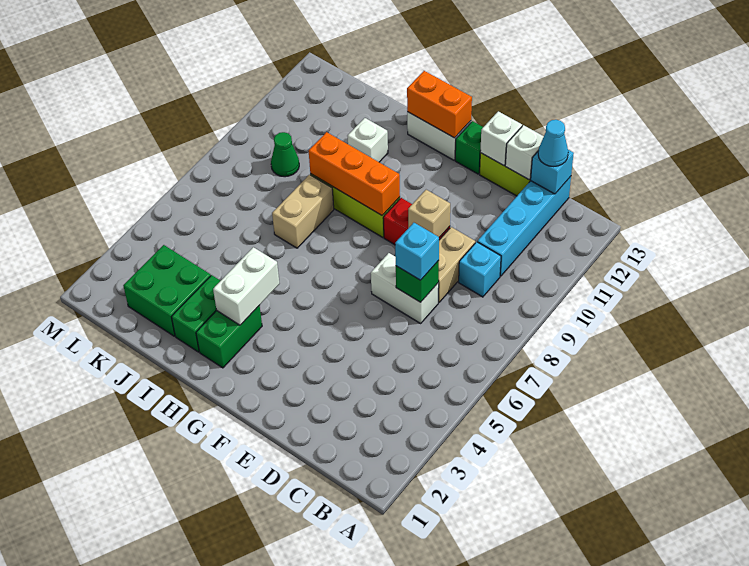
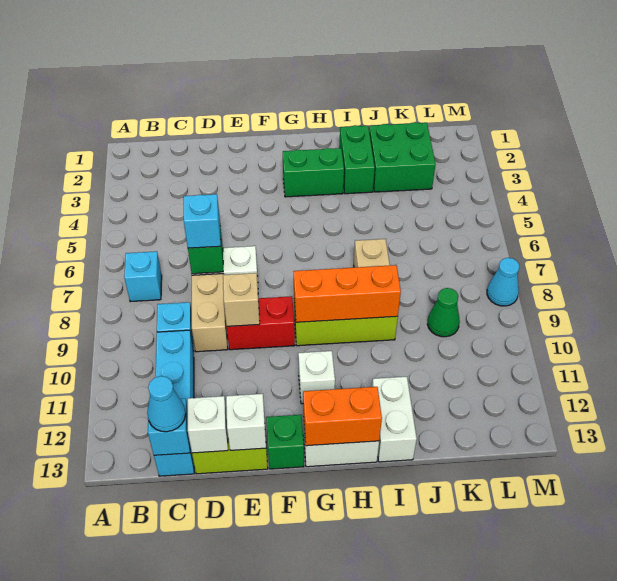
none -> cyan 1x1 brick [124,251,162,302]
green 1x2 brick [196,305,262,368] -> green 1x2 brick turned to [283,148,344,197]
white 1x2 brick [213,247,279,325] -> white 1x2 brick moved to [372,377,417,462]
white 1x1 brick [348,118,388,162] -> white 1x1 brick moved to [298,351,335,404]
none -> cyan 1x1 cone [487,258,519,306]

